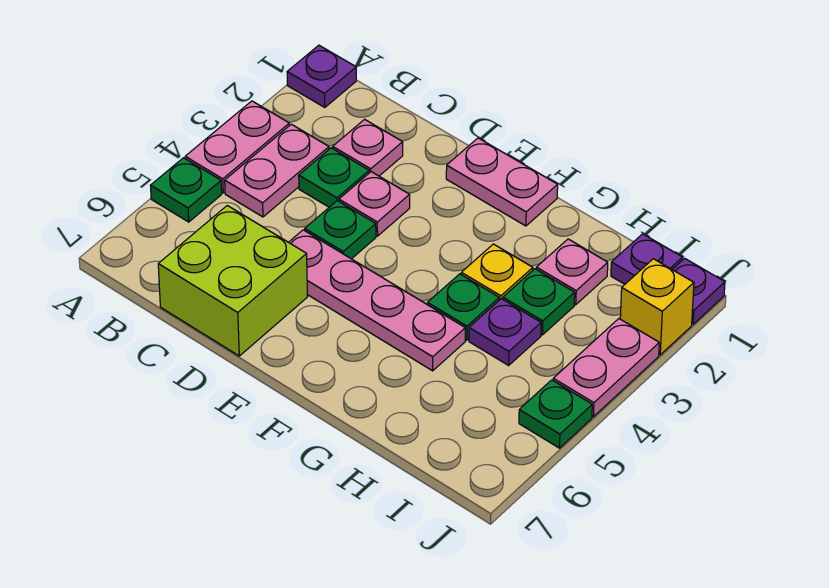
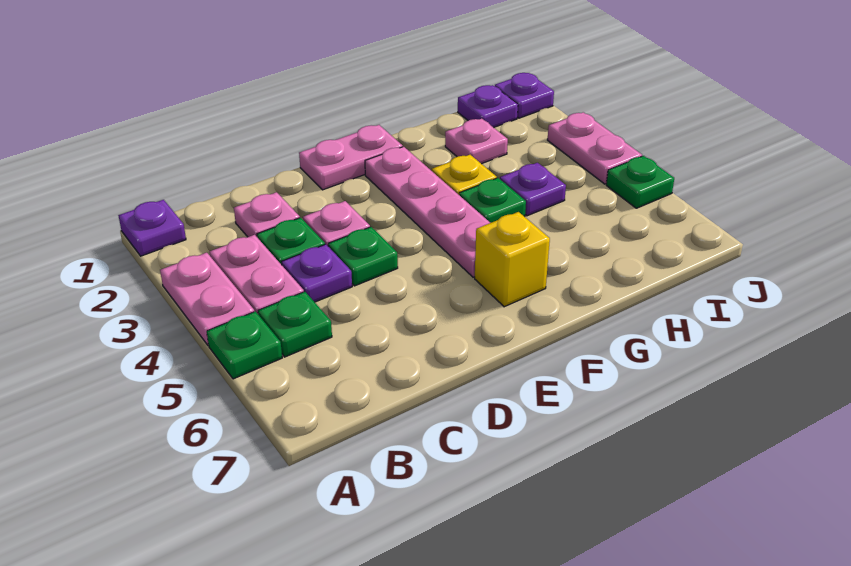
none -> purple 1x1 plate [282,244,352,302]
lime 2x2 brick [158,206,308,356] -> none
pink 1x4 plate [289,230,465,371] -> pink 1x4 plate turned to [365,147,490,277]
green 1x1 plate [503,269,575,335] -> green 1x1 plate moved to [258,292,332,357]
yellow 1x1 brick [620,259,694,355] -> yellow 1x1 brick moved to [475,212,550,307]

